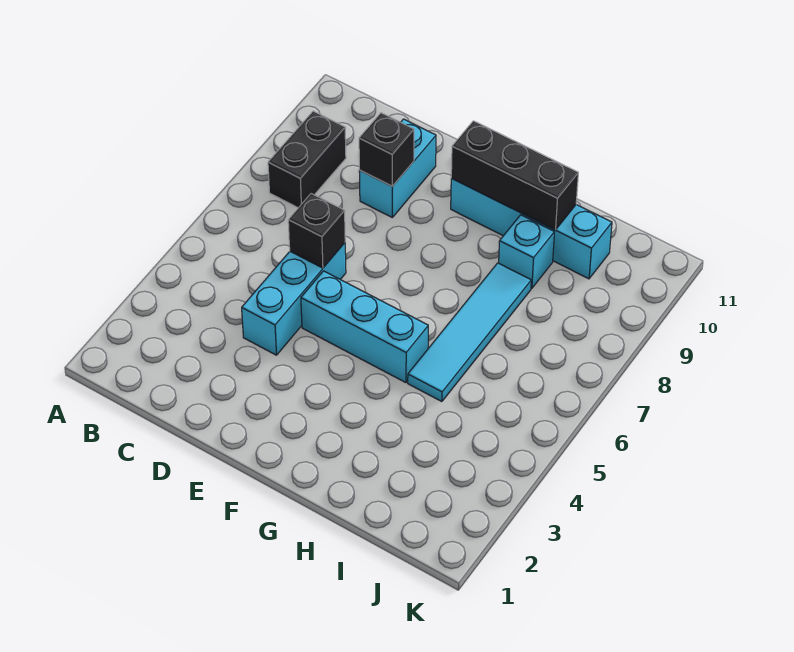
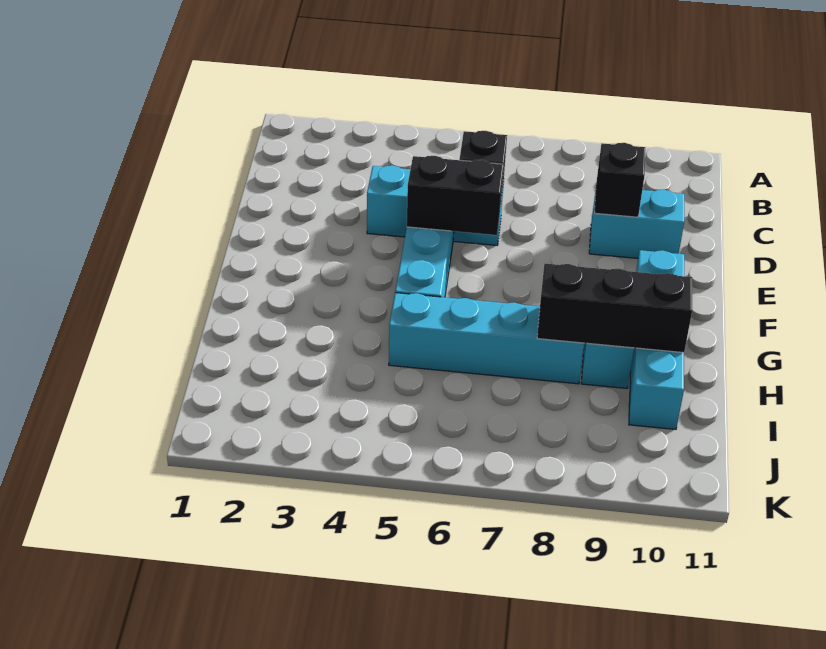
black 1x2 brick [268,111,346,208] -> black 1x2 brick moved to [407,156,504,235]
black 1x3 brick [451,121,578,230] -> black 1x3 brick turned to [537,264,692,353]
cyan 1x4 tile [408,263,531,402] -> cyan 1x4 brick [389,293,584,384]

